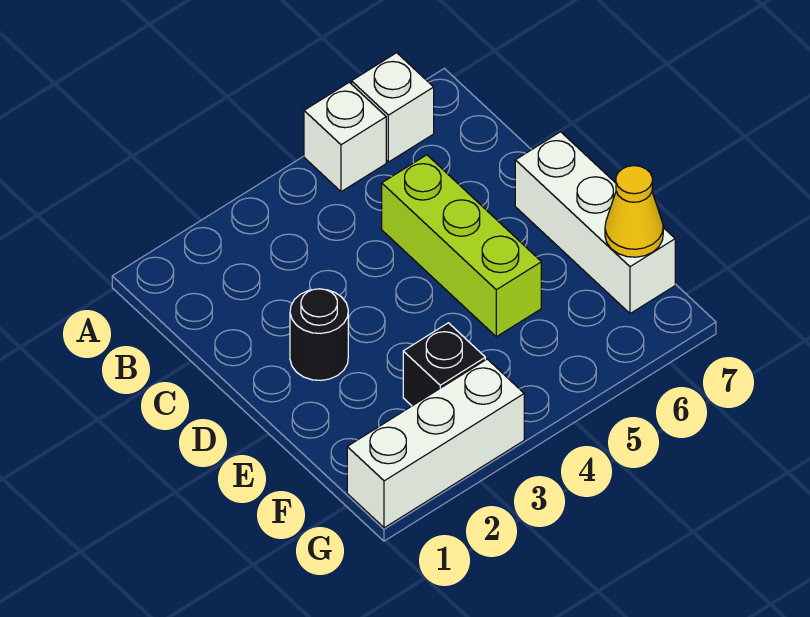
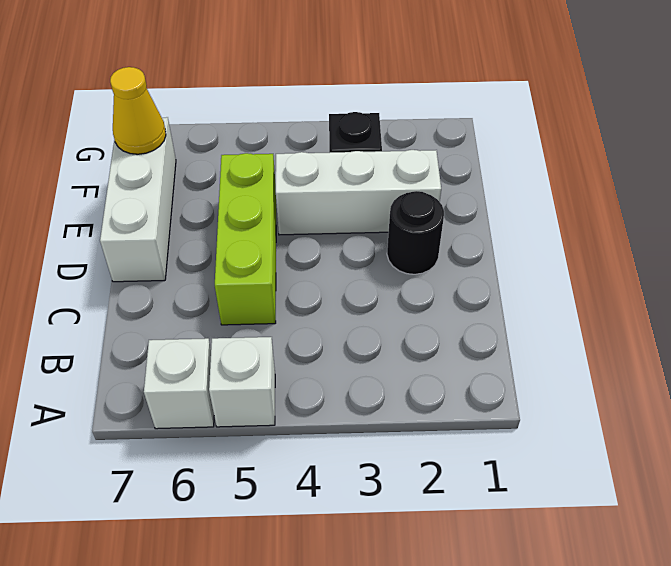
white 1x3 brick [347,359,524,528] -> white 1x3 brick moved to [276,150,441,235]

